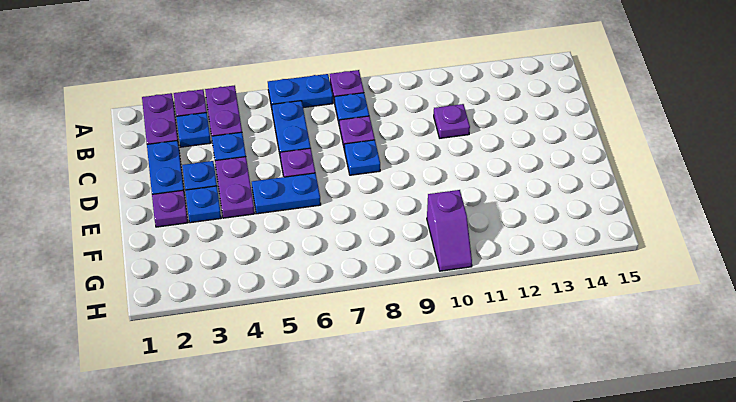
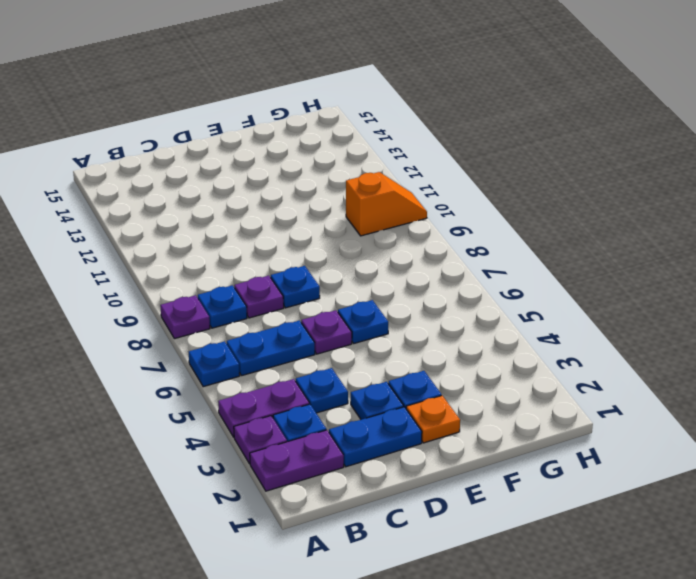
blue 1x2 plate [268,74,333,108] -> blue 1x1 plate [189,341,240,387]
purple 1x1 plate [434,104,470,138] -> none
purple 1x2 plate [215,157,255,218] -> none
purple 1x1 plate [152,190,188,227] -> orange 1x1 plate [406,396,460,443]
blue 1x2 plate [252,173,321,214] -> blue 1x1 plate [338,300,388,343]
purple 1x2 slope [427,190,472,271] -> orange 1x2 slope [346,172,427,236]

